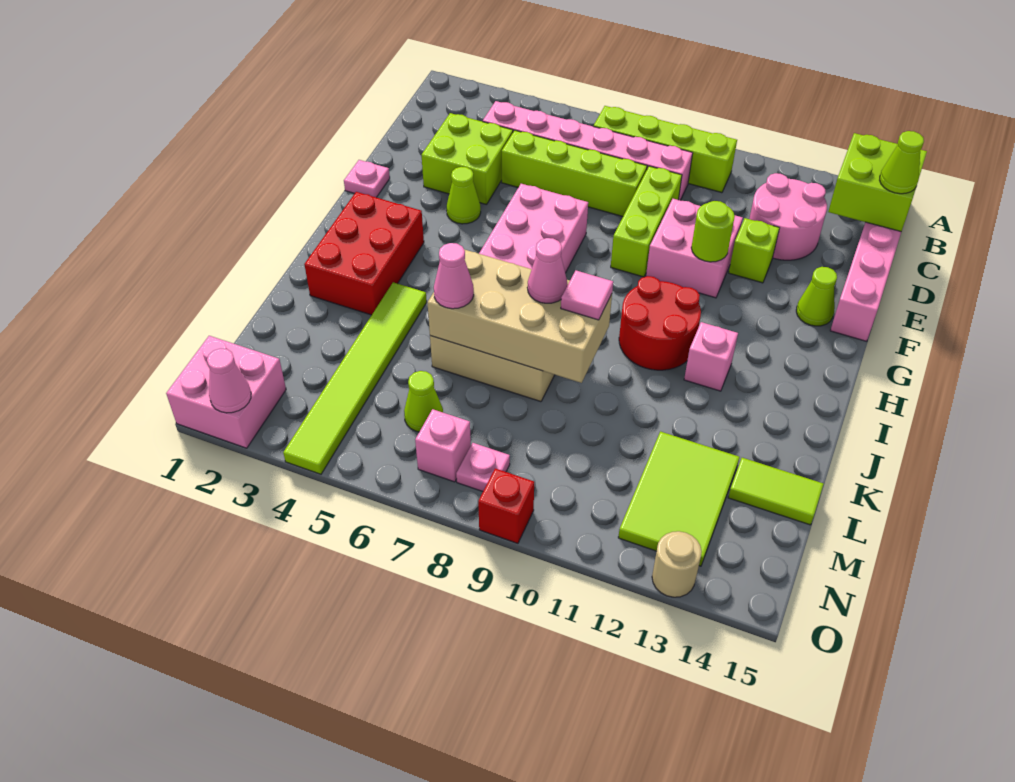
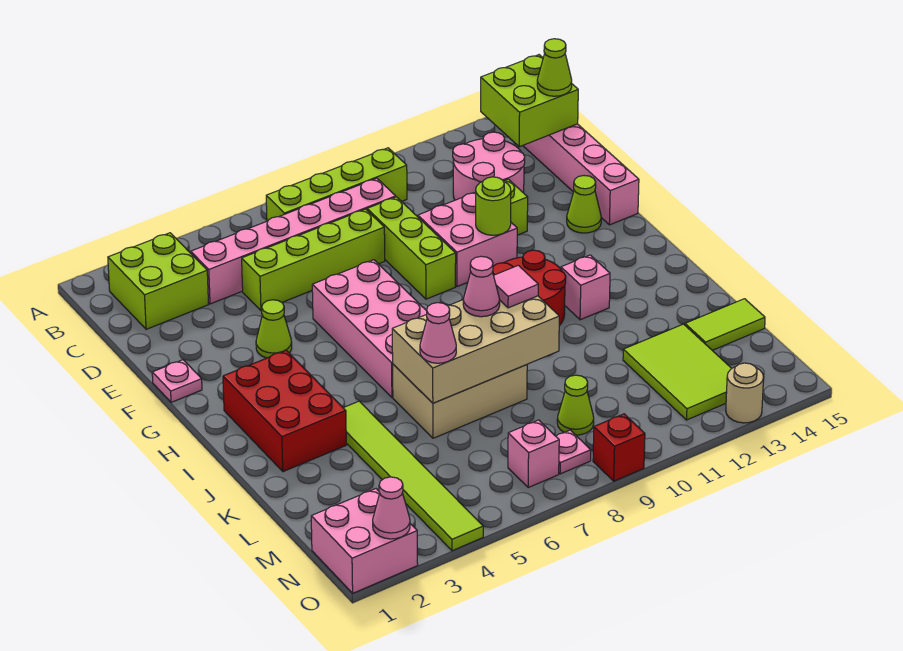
lime 2x2 brick [422,113,513,205] -> lime 2x2 brick moved to [108,233,209,329]
lime 1x1 cone [404,371,443,432] -> lime 1x1 cone moved to [557,375,594,435]

